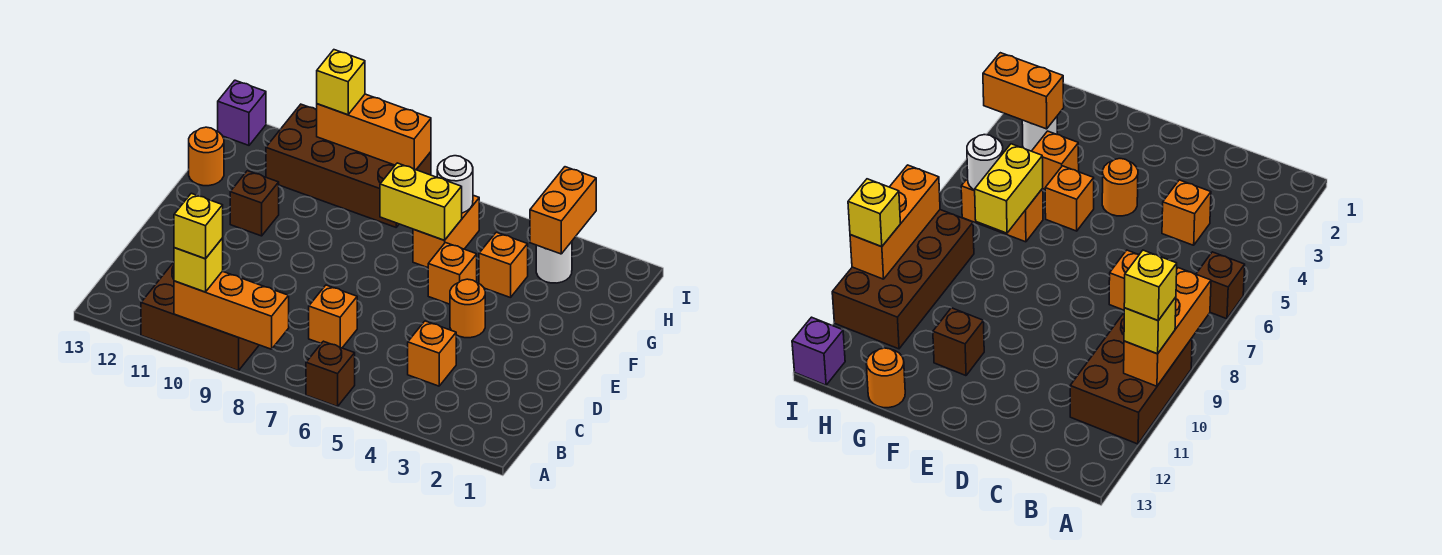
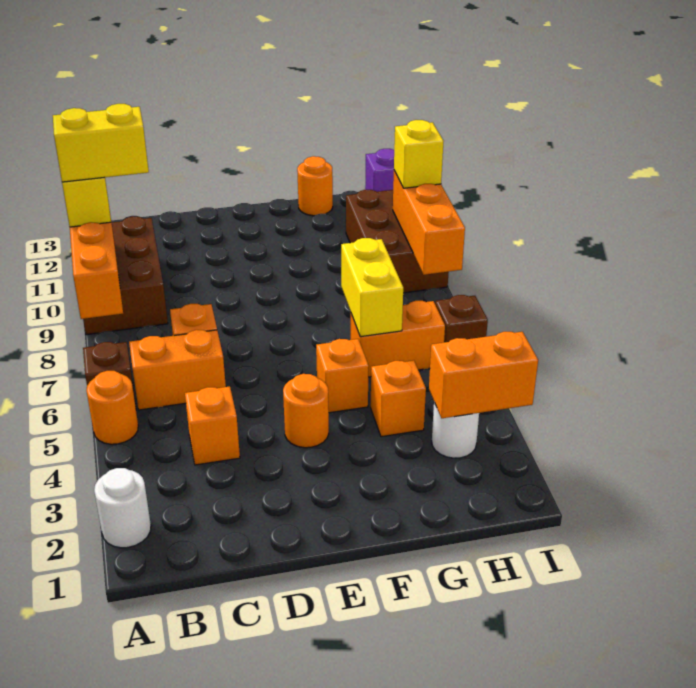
none -> orange 1x1 round brick [86,371,138,444]
yellow 1x1 brick [174,193,223,259] -> yellow 1x2 brick [53,104,149,182]
none -> orange 1x2 brick [129,330,226,410]
brown 1x1 brick [230,171,279,236] -> brown 1x1 brick moved to [435,295,488,342]
white 1x1 round brick [437,156,473,213] -> white 1x1 round brick moved to [94,468,151,548]
brown 2x4 brick [266,104,431,227] -> brown 2x3 brick [346,190,449,293]

